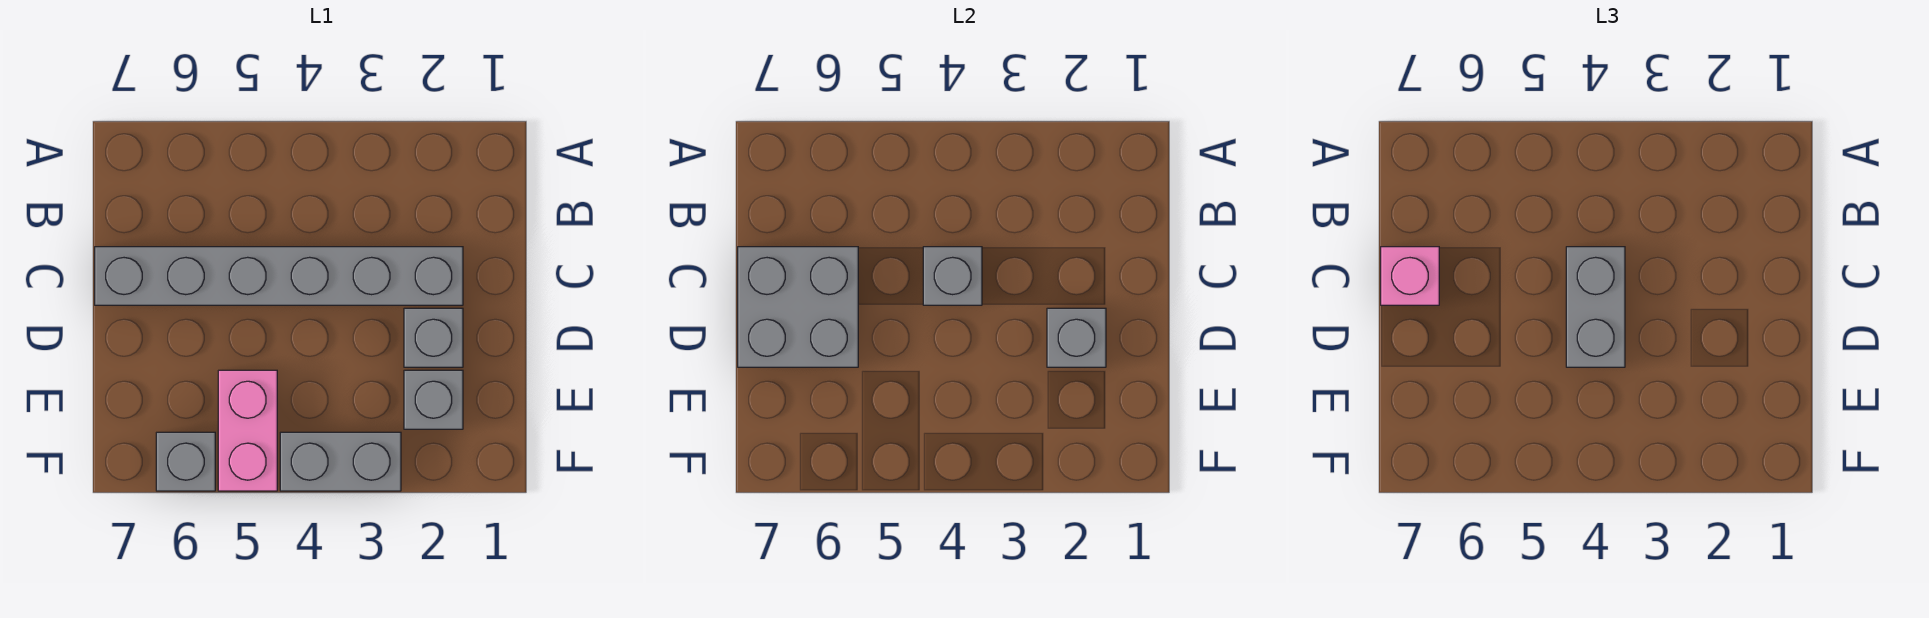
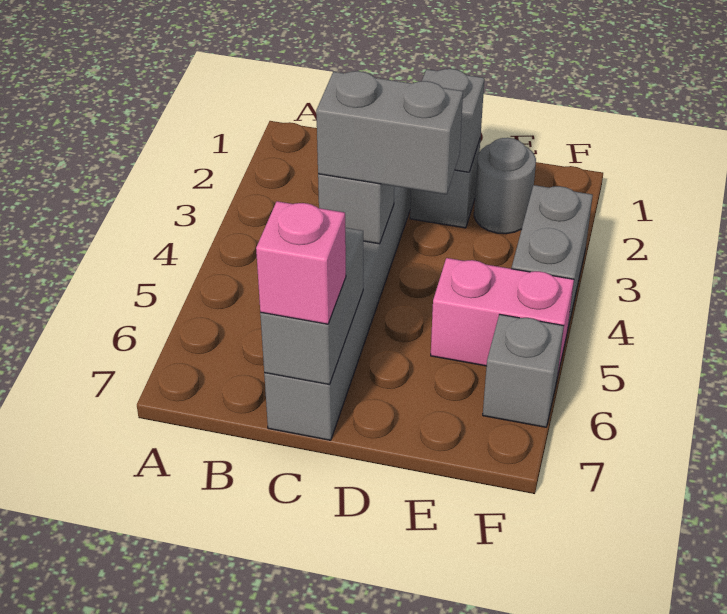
grey 2x2 brick [738,247,858,367] -> grey 1x2 brick [260,228,363,385]
grey 1x1 brick [404,370,463,429] -> grey 1x1 round brick [474,138,536,234]

